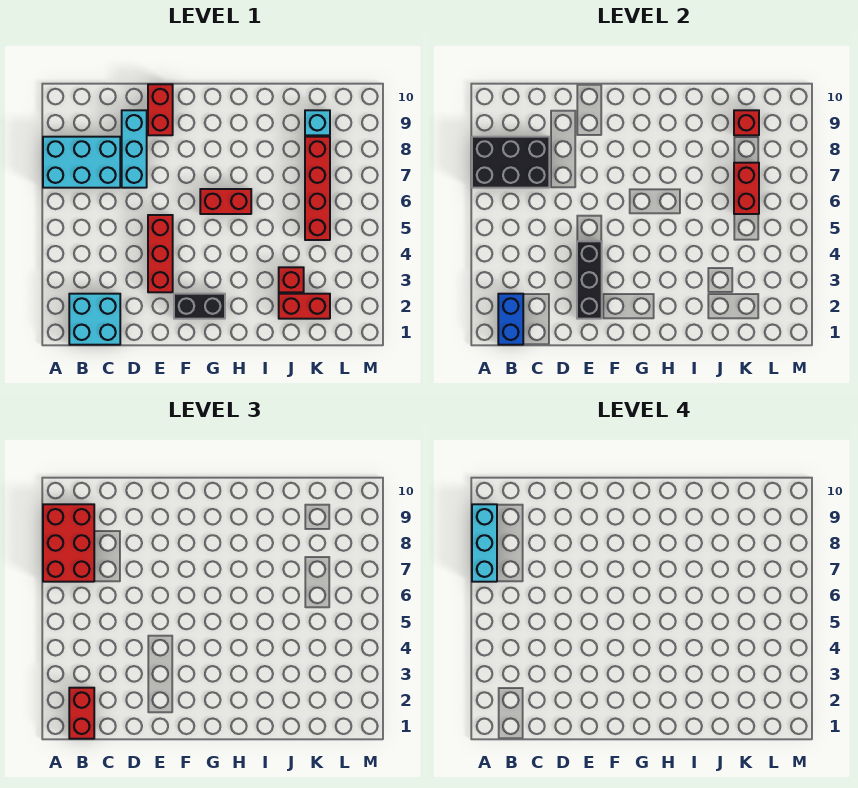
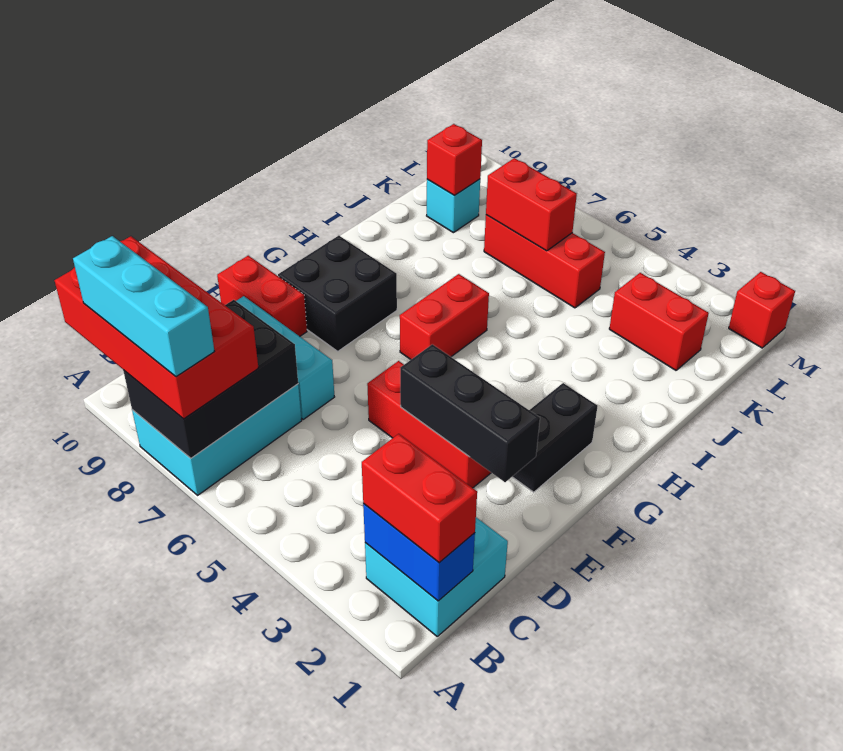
red 2x3 brick [43,504,94,582] -> red 2x4 brick [55,236,258,419]
none -> black 2x2 brick [278,236,397,351]
red 1x2 brick [279,294,330,319] -> red 1x2 brick turned to [609,273,709,370]
red 1x1 brick [279,267,304,292] -> red 1x1 brick moved to [729,272,795,348]
red 1x4 brick [305,137,330,240] -> red 1x3 brick [484,215,605,308]

